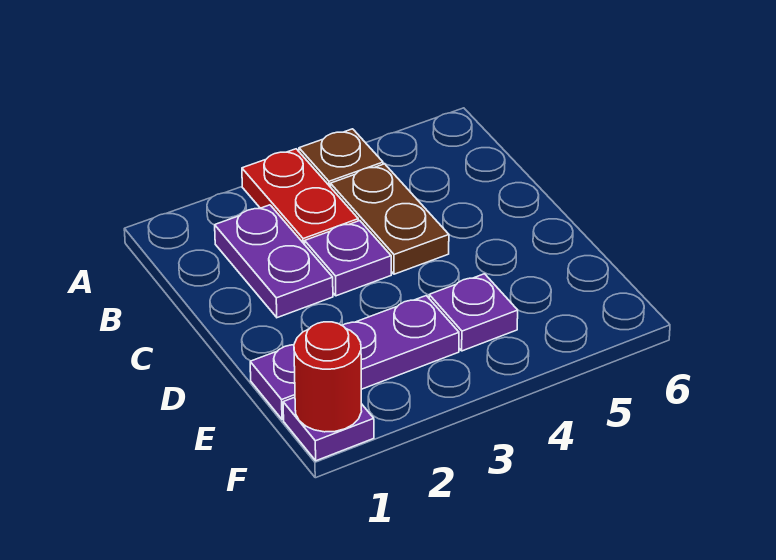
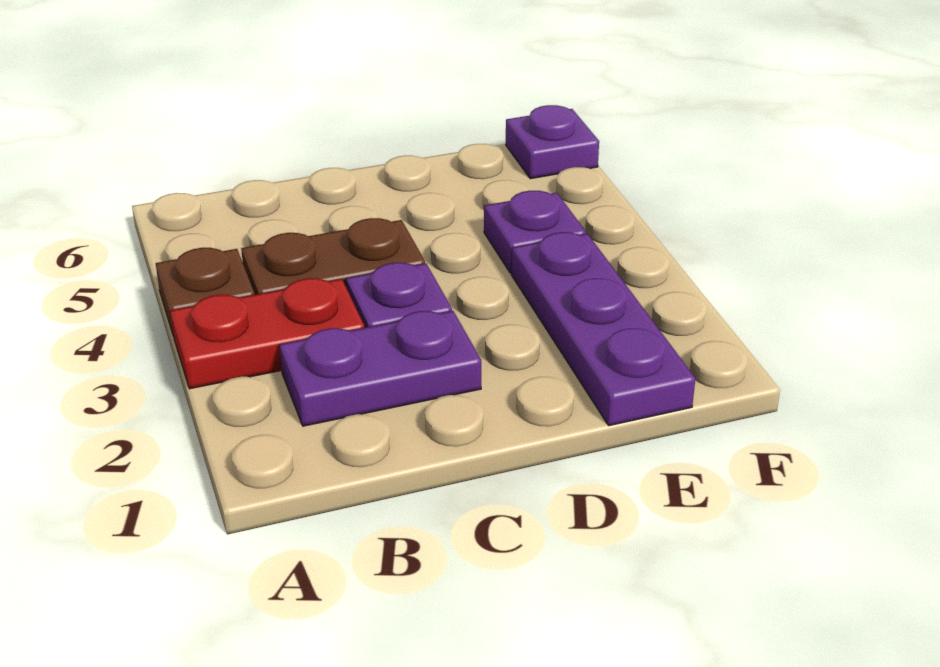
purple 1x1 plate [283,397,374,461] -> purple 1x1 plate moved to [506,105,599,179]
red 1x1 round brick [294,322,362,432] -> none

